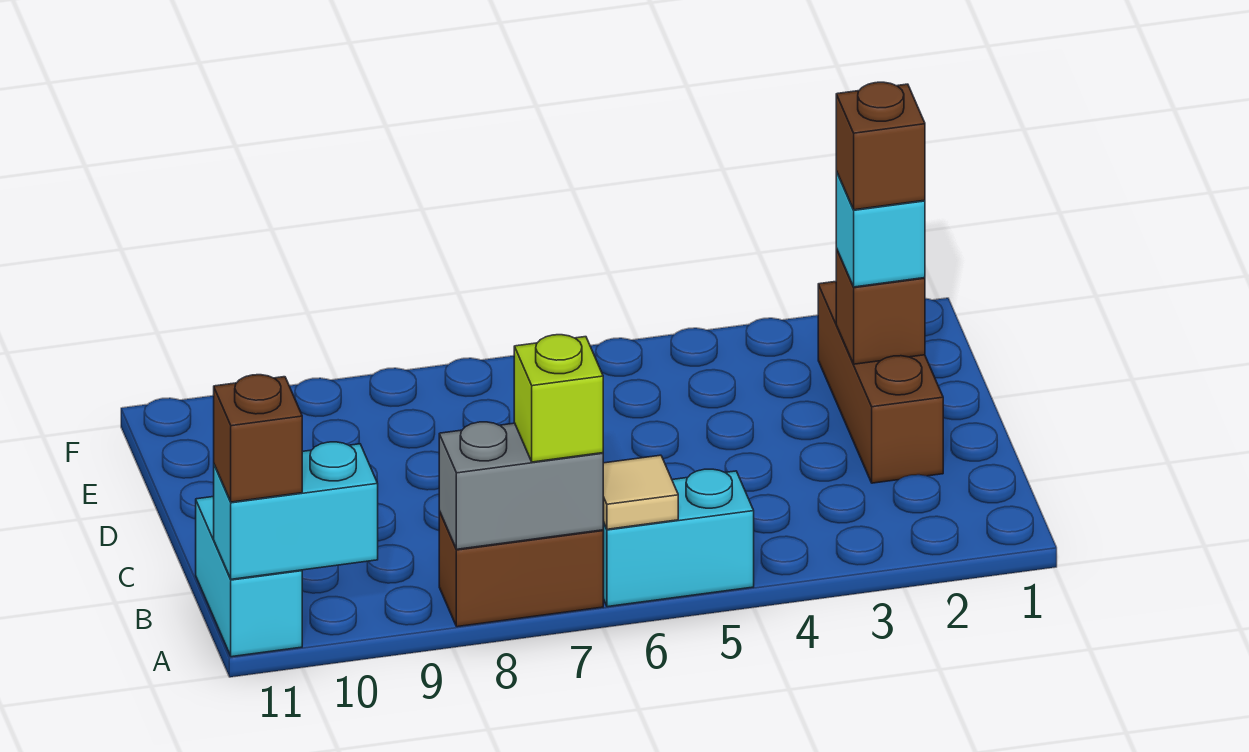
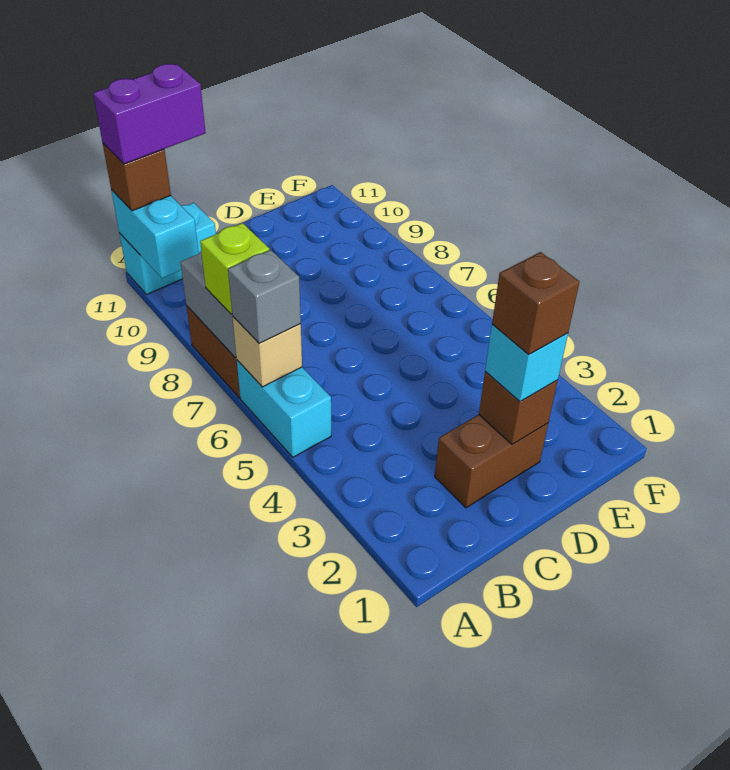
tan 1x1 tile [603,455,678,529] -> tan 1x1 brick [232,316,302,387]
none -> grey 1x1 brick [228,250,301,343]
none -> purple 1x2 brick [93,64,206,164]
brown 1x3 brick [818,281,943,483] -> brown 1x2 brick [435,415,548,508]

